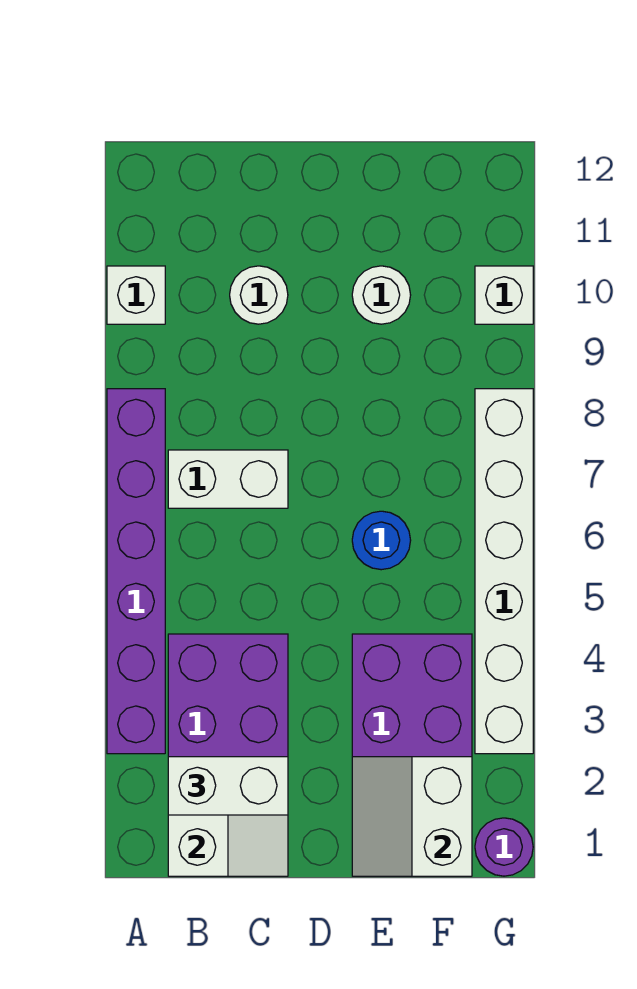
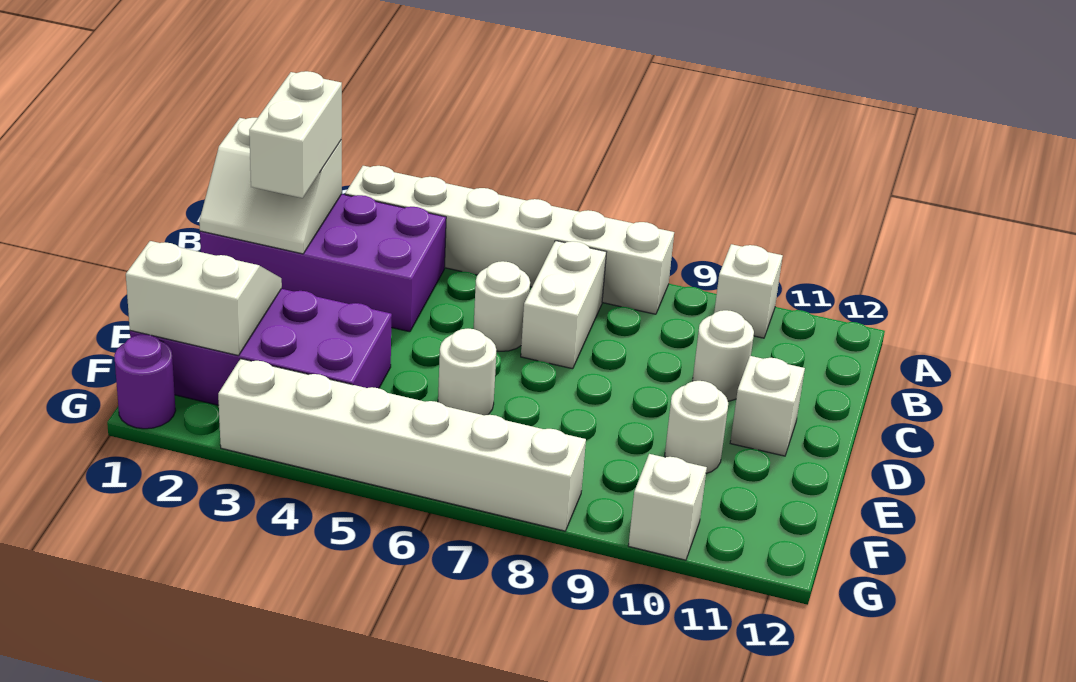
purple 1x6 brick [107,389,165,754] -> white 1x6 brick [345,166,674,314]
none -> white 1x1 round brick [474,261,530,351]
none -> white 1x1 brick [730,356,805,456]
blue 1x1 round brick [352,511,411,570] -> white 1x1 round brick [438,329,496,415]

